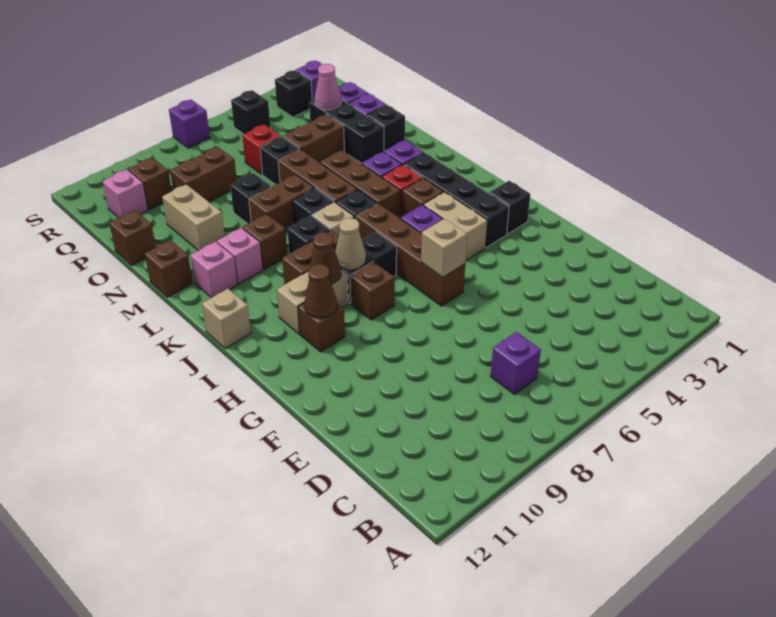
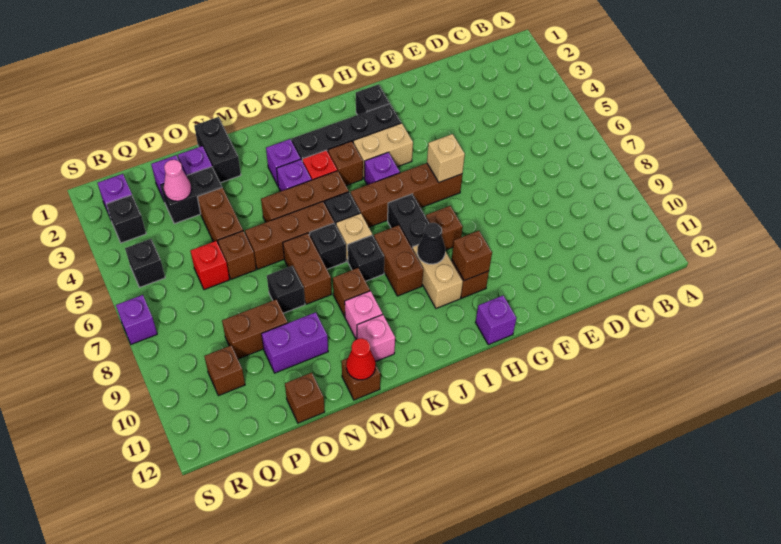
purple 1x1 brick [490,332,541,394] -> purple 1x1 brick moved to [476,296,517,345]
brown 1x1 cone [304,264,337,318] -> brown 1x1 brick [452,231,492,281]
tan 1x1 cone [335,218,366,270] -> none
brown 1x1 cone [309,232,341,284] -> black 1x1 cone [417,223,445,264]
tan 1x1 brick [202,289,251,349] -> none
none -> red 1x1 cone [346,338,376,380]
black 1x1 brick [367,105,405,151] -> black 1x2 brick [194,117,241,183]
black 1x3 brick [309,99,384,164] -> black 1x2 brick [161,167,222,224]
tan 1x2 brick [162,184,225,251] -> purple 1x2 brick [262,312,328,373]
black 1x1 brick [260,137,299,185] -> brown 1x1 brick [218,231,256,279]
brown 1x2 brick [170,147,237,202] -> brown 1x2 brick turned to [222,299,288,359]
pink 1x1 brick [103,170,148,218] -> none

